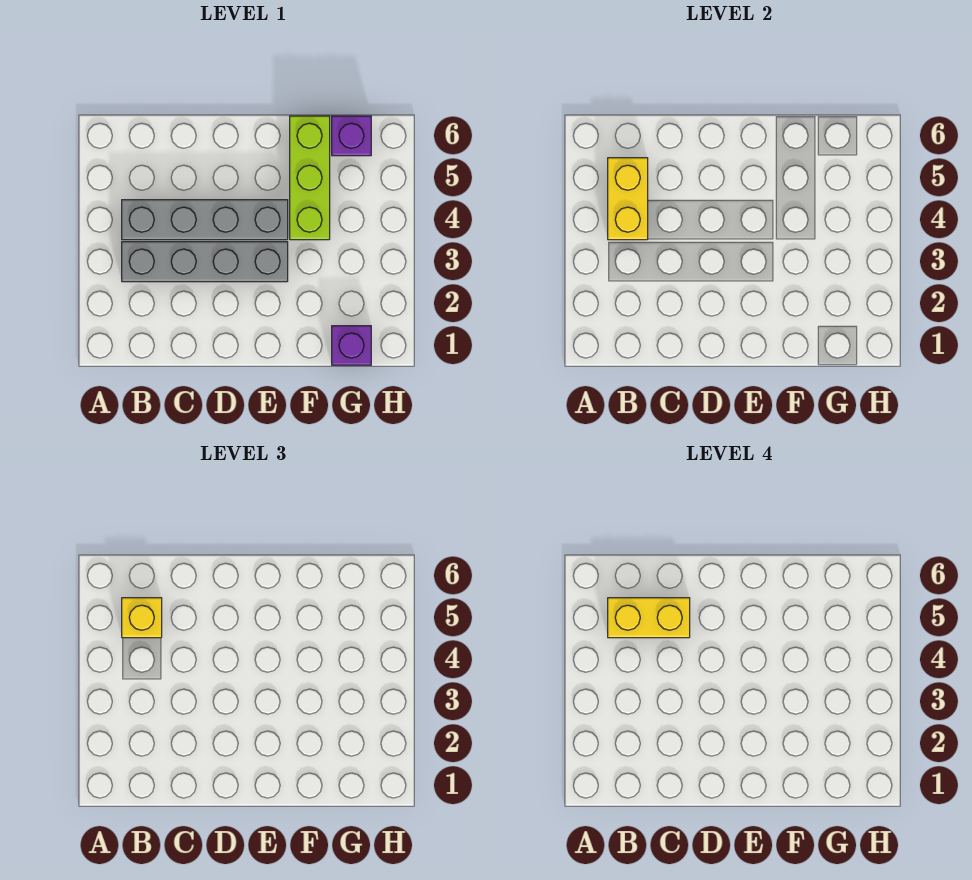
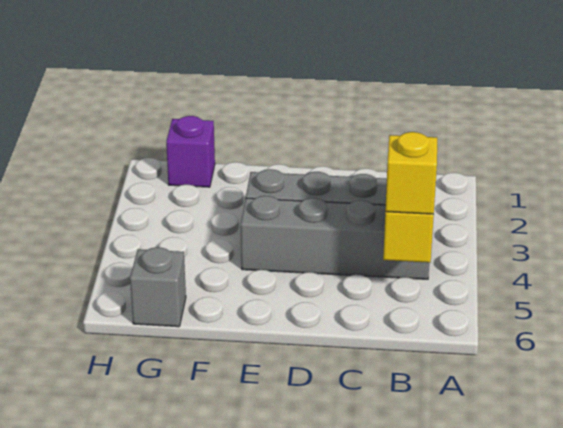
yellow 1x2 brick [608,598,690,638] -> none
lime 1x3 brick [290,116,330,240] -> none
purple 1x1 brick [332,116,371,156] -> grey 1x1 brick [130,247,186,327]

